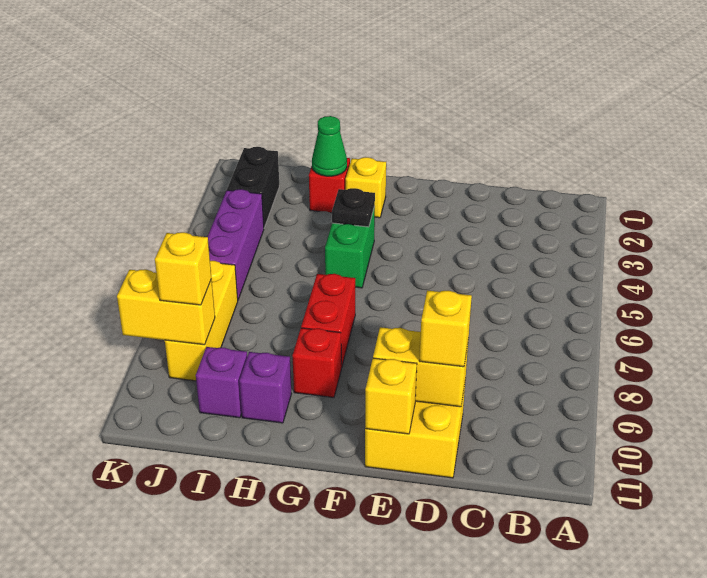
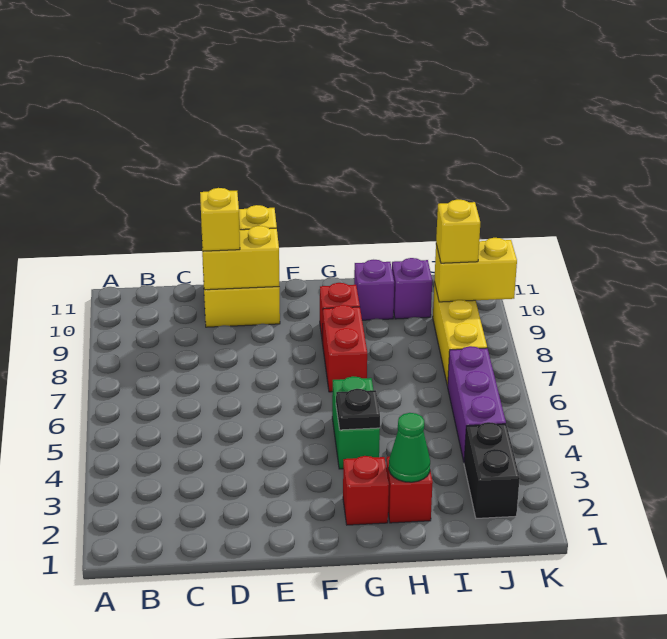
yellow 1x1 brick [346,157,386,218] -> red 1x1 brick [343,456,389,525]

